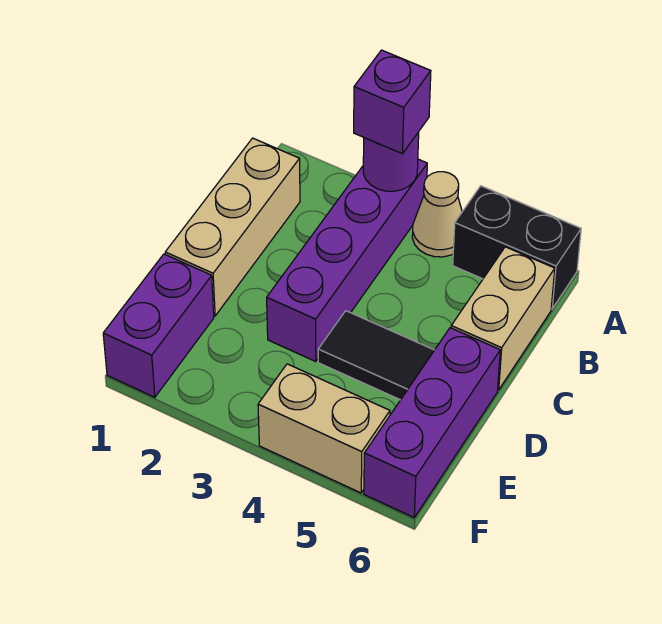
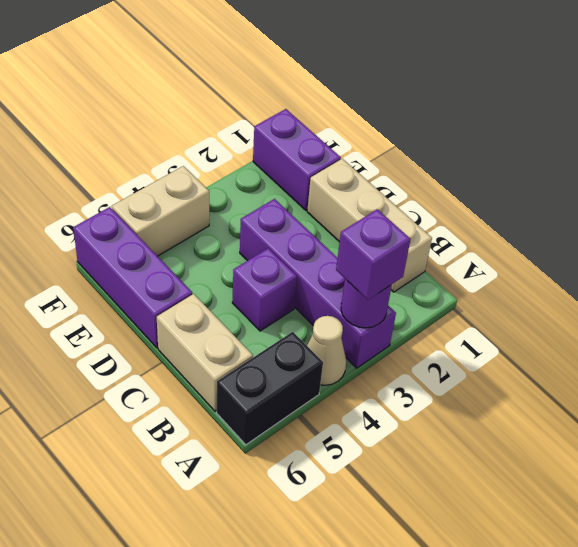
none -> purple 1x1 brick [232,248,297,331]
black 1x2 tile [318,311,434,400] -> none

